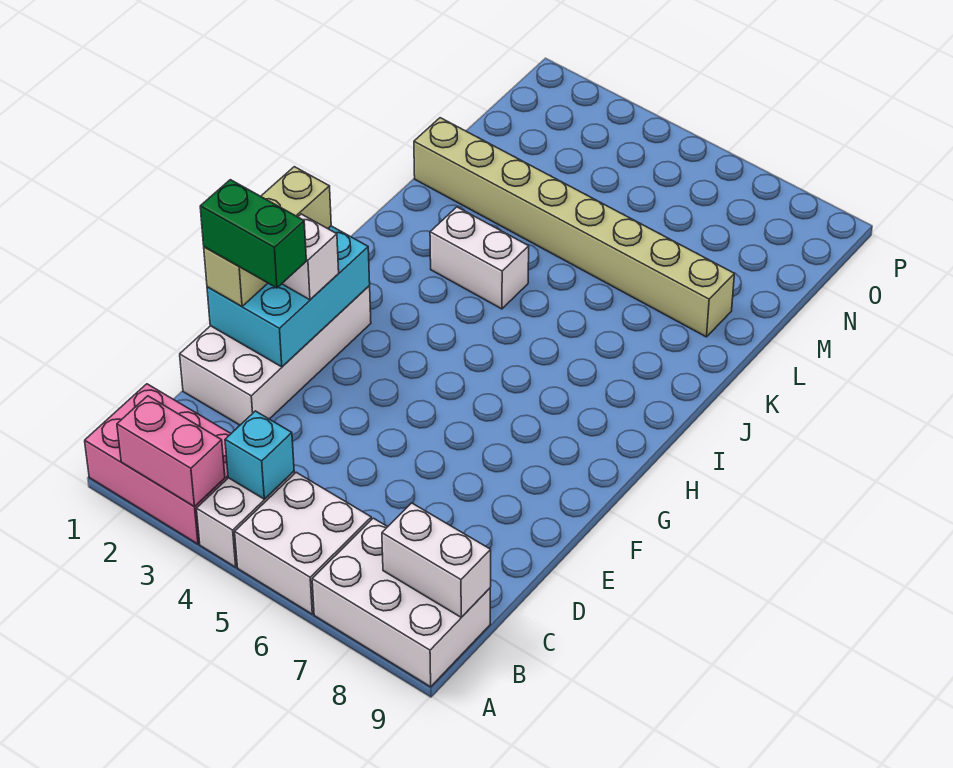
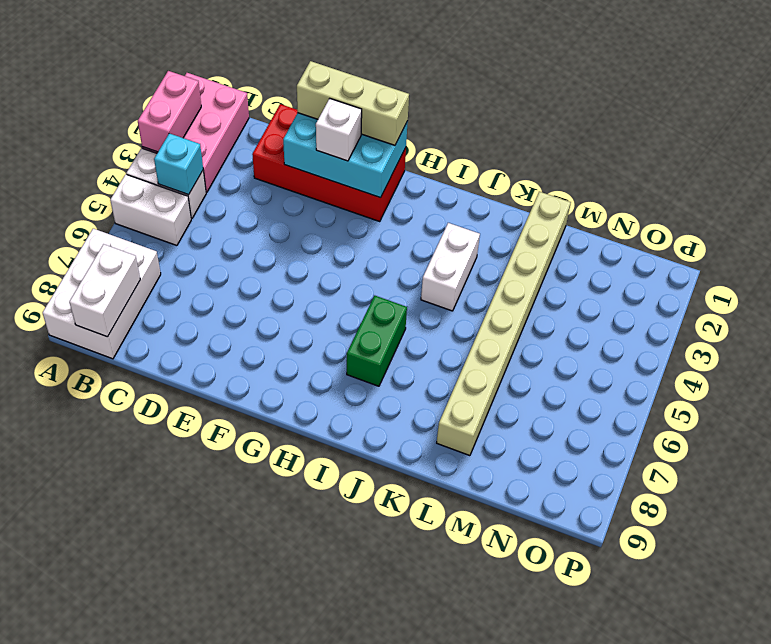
white 2x2 brick [235,472,371,614] -> white 1x2 brick [110,174,191,245]
white 2x4 brick [180,286,371,425] -> red 2x4 brick [252,104,406,221]
green 1x2 brick [200,180,306,288] -> green 1x2 brick moved to [347,296,407,386]

